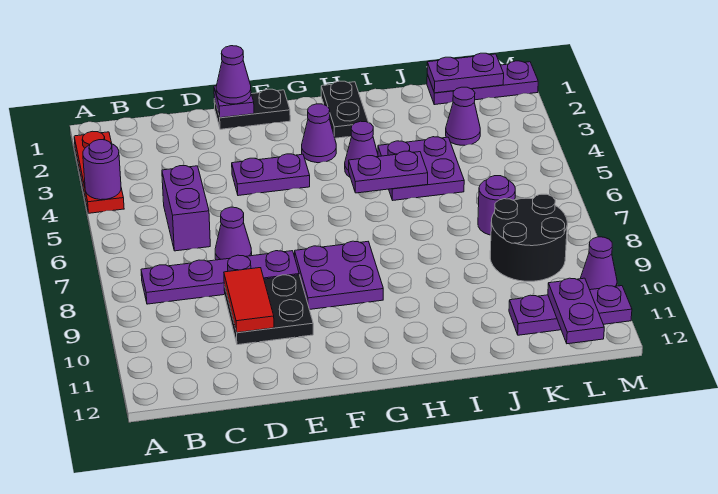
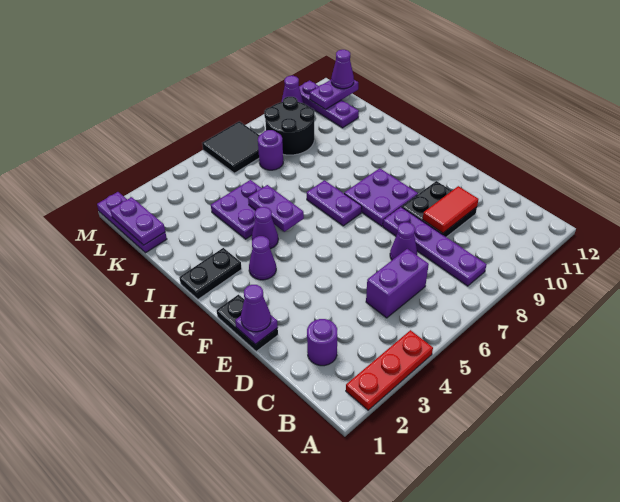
purple 1x1 round brick [83,140,121,200] -> purple 1x1 round brick moved to [307,319,337,366]
purple 1x2 plate [232,154,310,196] -> purple 1x2 plate moved to [306,180,362,226]
purple 1x1 cone [446,87,480,145] -> purple 1x1 cone moved to [331,50,354,89]
none -> black 2x2 tile [202,121,259,173]

